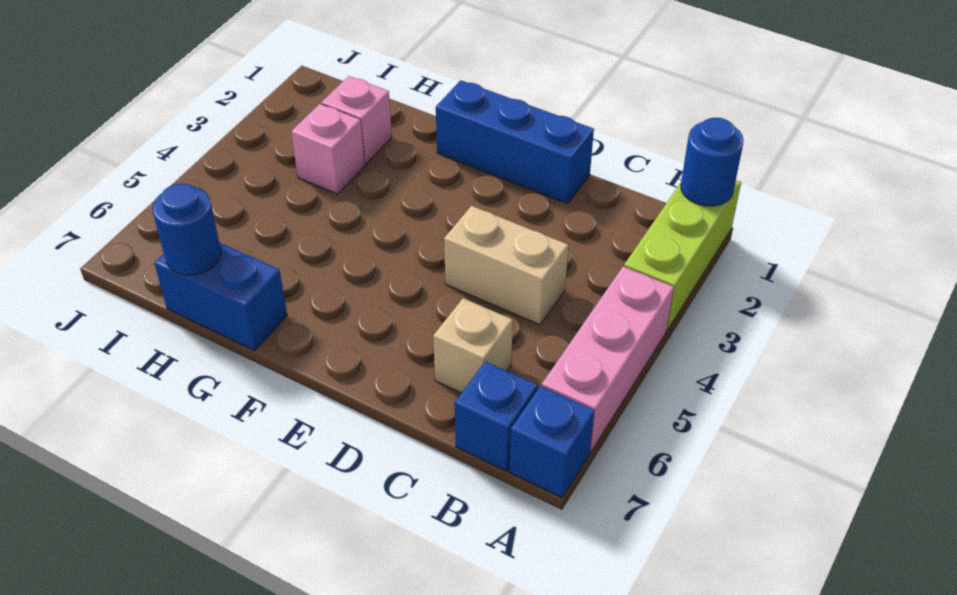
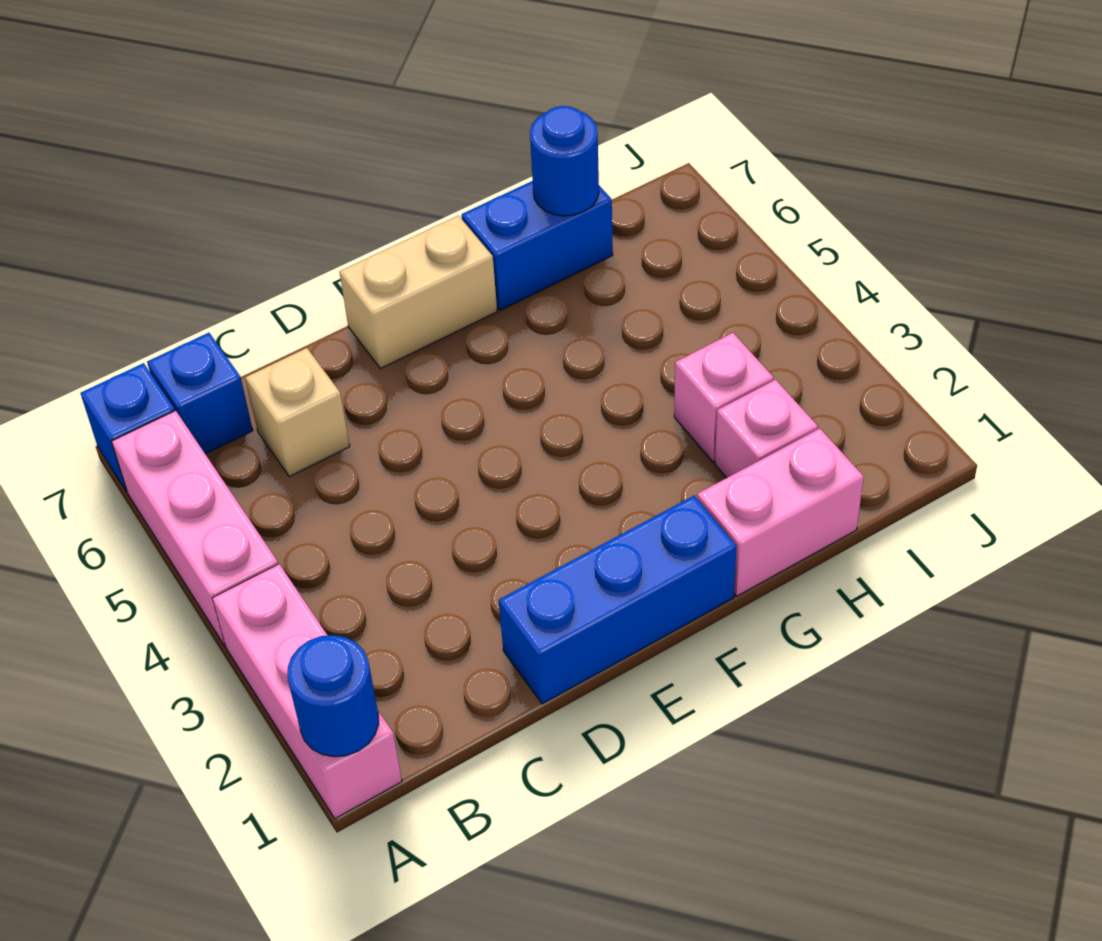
lime 1x3 brick [624,180,741,330] -> pink 1x3 brick [212,564,402,819]
tan 1x2 brick [444,206,568,325] -> tan 1x2 brick moved to [339,216,497,369]
none -> pink 1x2 brick [697,429,864,596]

